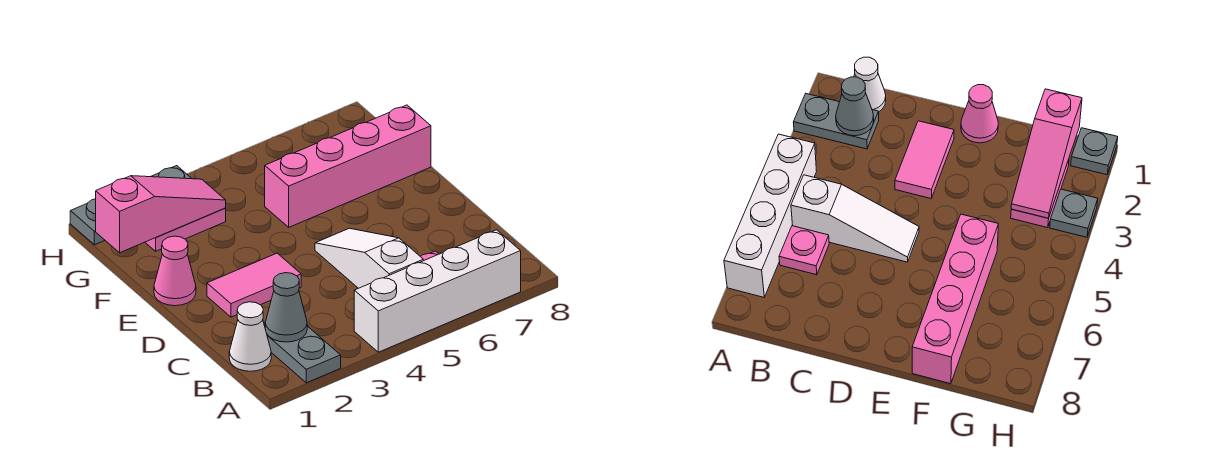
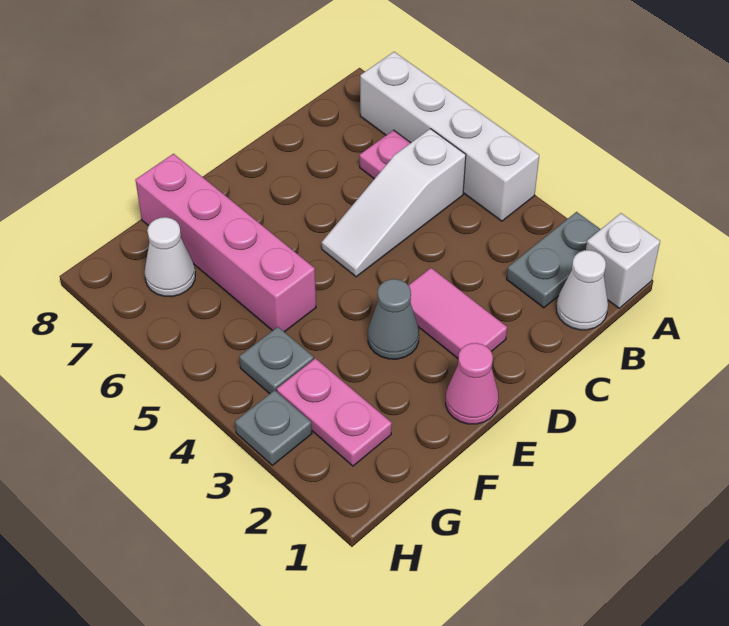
none -> white 1x1 brick [586,213,660,308]
grey 1x1 cone [265,273,307,342] -> grey 1x1 cone moved to [368,279,419,359]
pink 1x3 slope [96,176,226,253] -> none
none -> white 1x1 cone [144,217,195,297]
grey 1x1 plate [70,199,105,245] -> grey 1x1 plate moved to [239,327,314,394]

